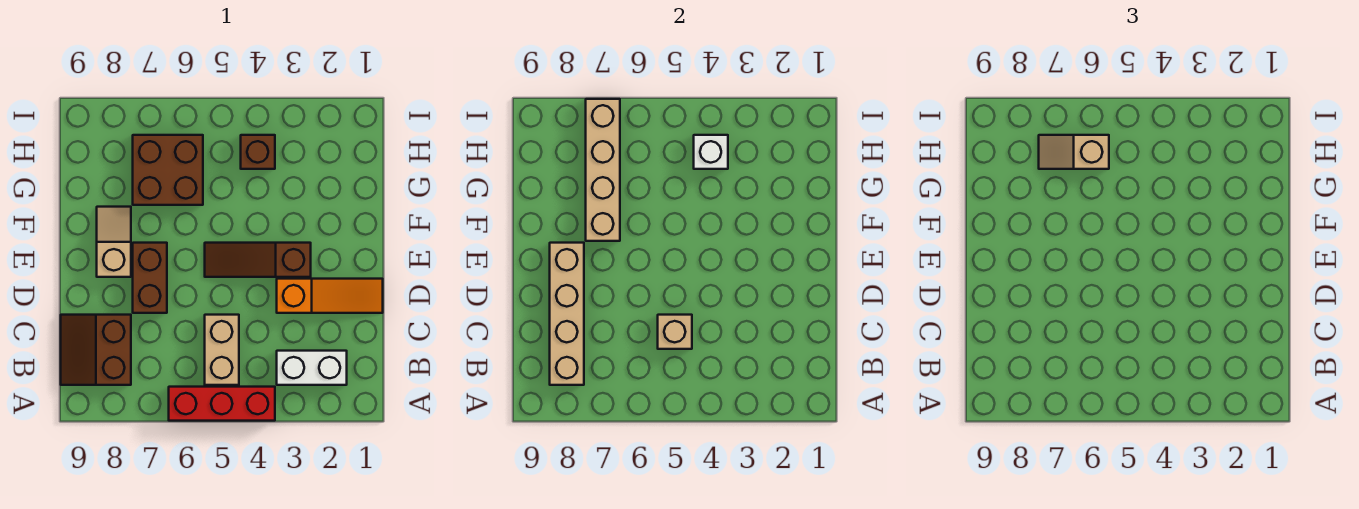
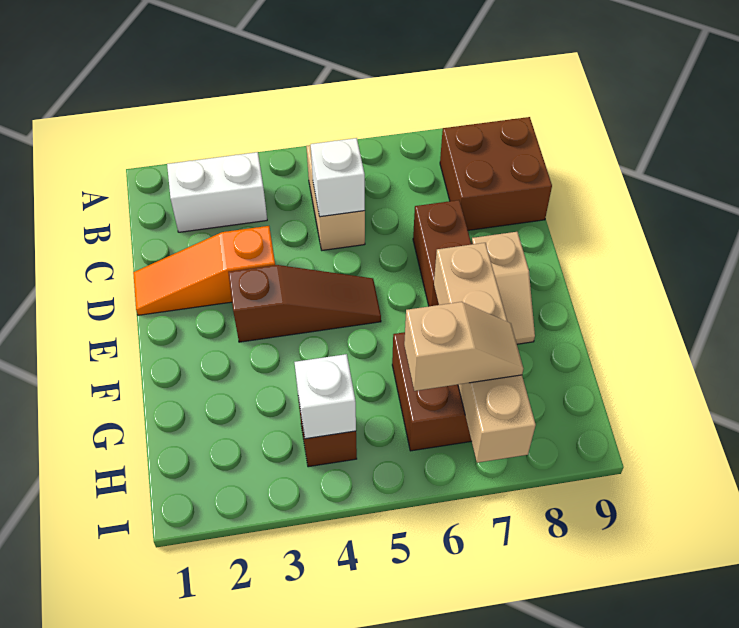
red 1x3 brick [169,387,275,421] -> none
brown 2x2 slope [61,315,131,385] -> brown 2x2 brick [440,117,552,230]
tan 1x4 brick [550,243,584,385] -> none
tan 1x1 brick [658,315,692,349] -> white 1x1 brick [311,138,365,217]

